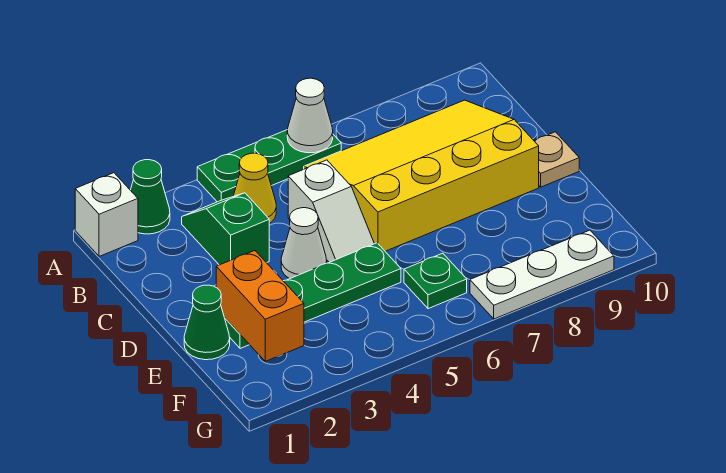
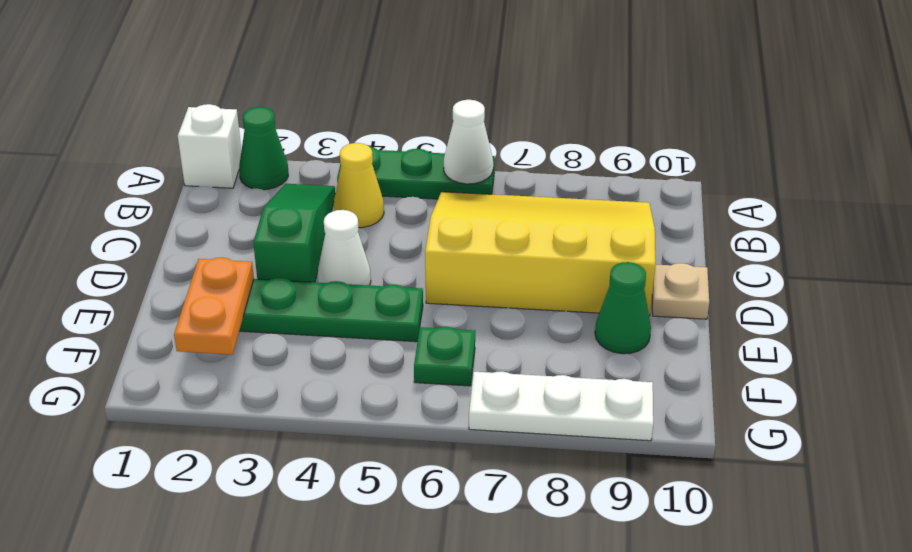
green 1x2 slope [182,193,269,265] -> green 1x3 slope [253,184,335,282]
white 1x2 slope [288,160,374,262] -> none
green 1x1 cone [184,285,230,360] -> green 1x1 cone moved to [595,262,651,354]
orange 1x2 brick [216,251,304,361] -> orange 1x2 plate [174,258,254,355]

